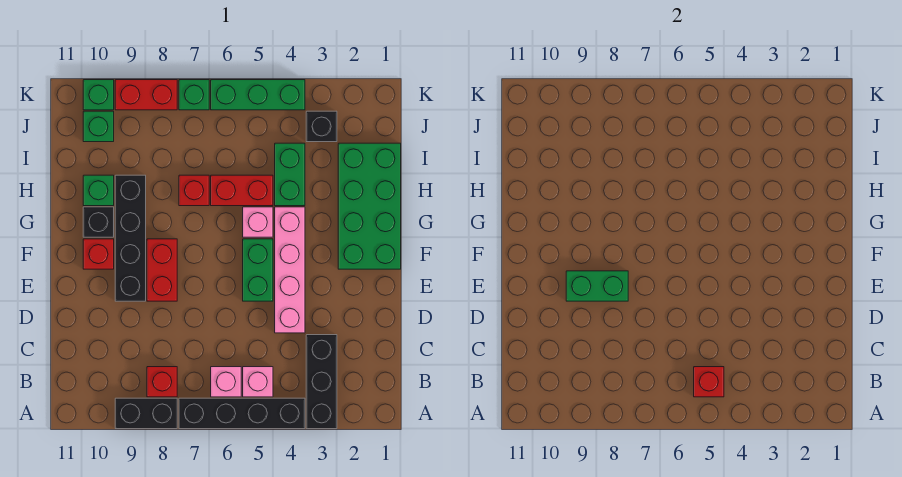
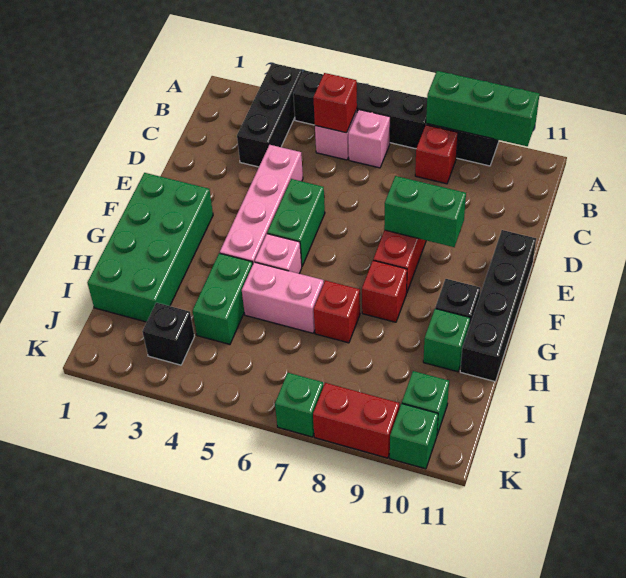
black 1x4 brick [115,175,146,301] -> black 1x4 brick moved to [460,230,536,381]
red 1x1 brick [83,239,114,269] -> red 1x1 brick moved to [362,260,407,322]
red 1x2 brick [211,175,273,206] -> pink 1x2 brick [242,262,324,333]
green 1x3 brick [211,80,305,110] -> green 1x3 brick moved to [426,71,539,146]

